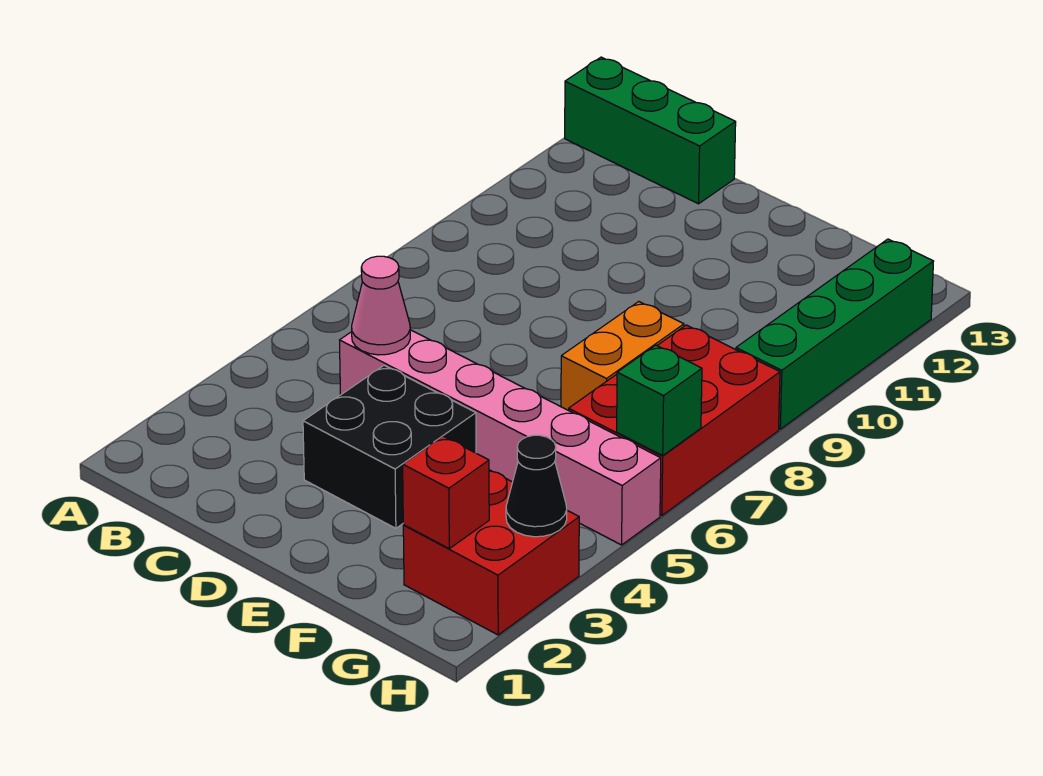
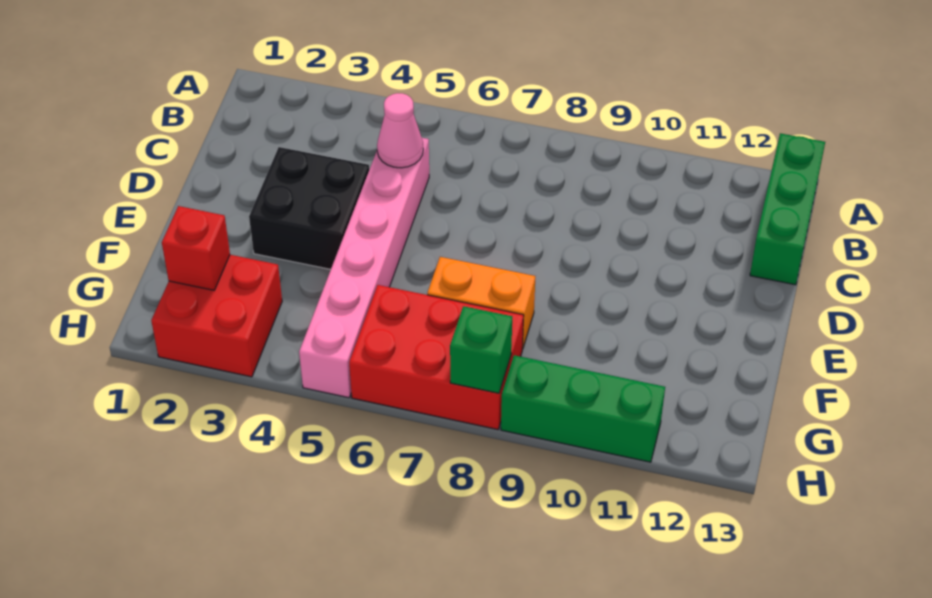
black 1x1 cone [506,435,567,537] -> none
green 1x1 brick [617,345,702,456] -> green 1x1 brick moved to [450,306,512,393]
green 1x4 brick [736,239,934,429] -> green 1x3 brick [501,355,665,462]

